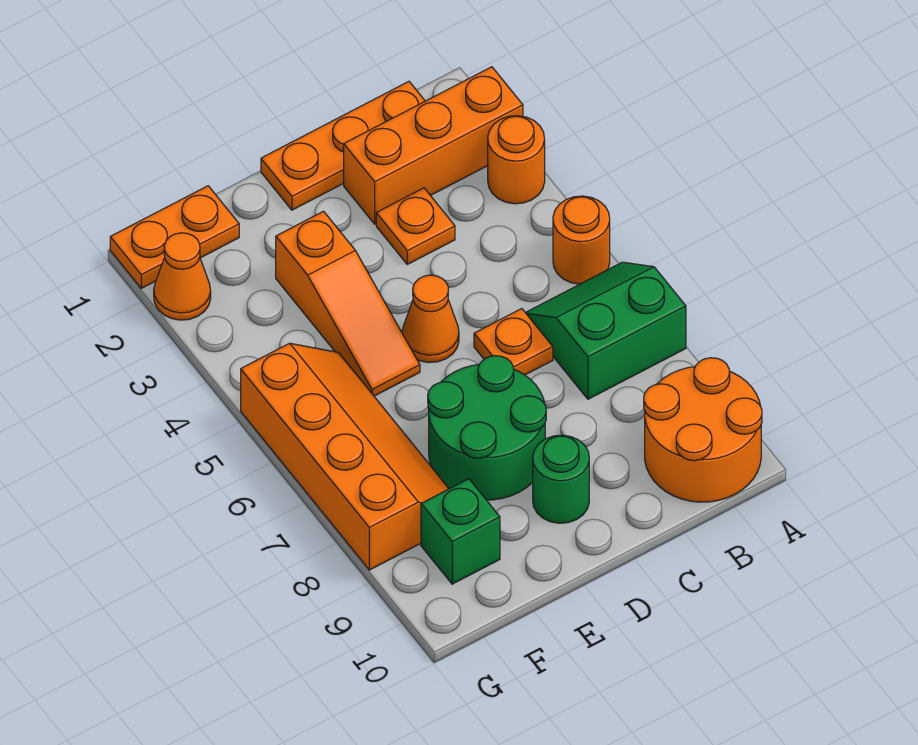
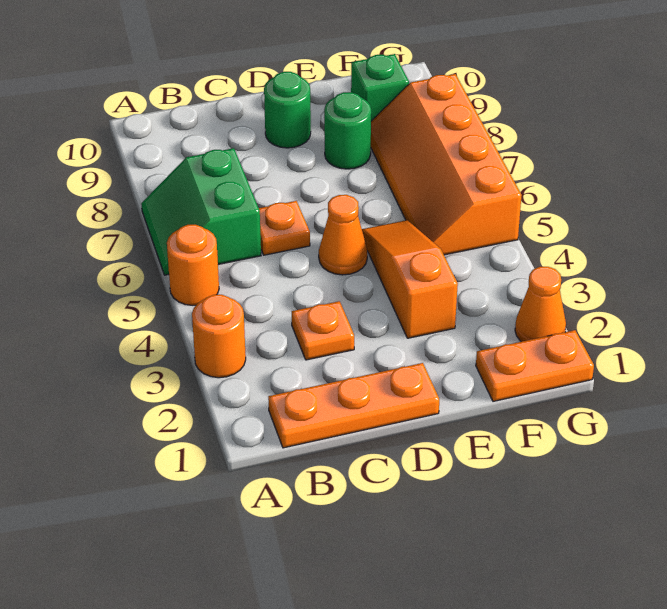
orange 1x3 brick [344,67,523,224] -> none
green 2x2 slope [525,262,686,399] -> green 2x2 slope turned to [141,148,261,275]
orange 2x2 round brick [644,358,762,502] -> none
green 2x2 round brick [428,356,546,500] -> green 1x1 round brick [324,92,371,169]

